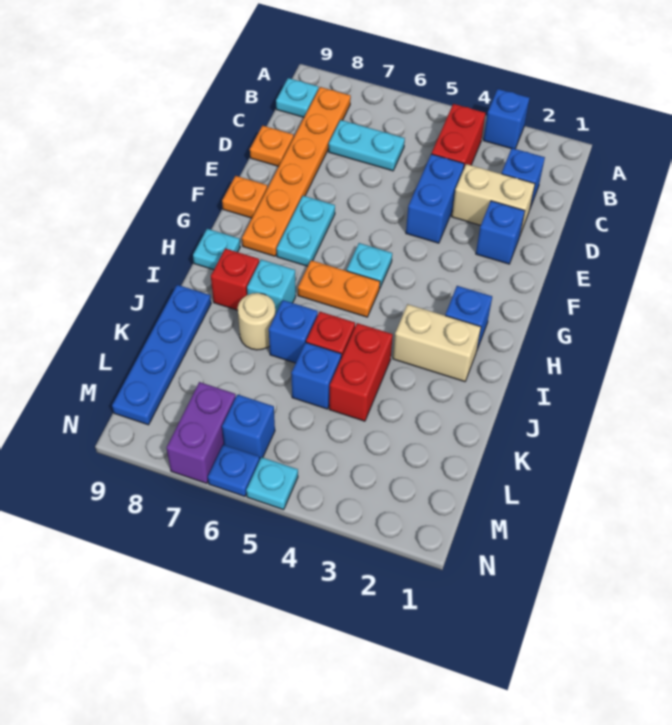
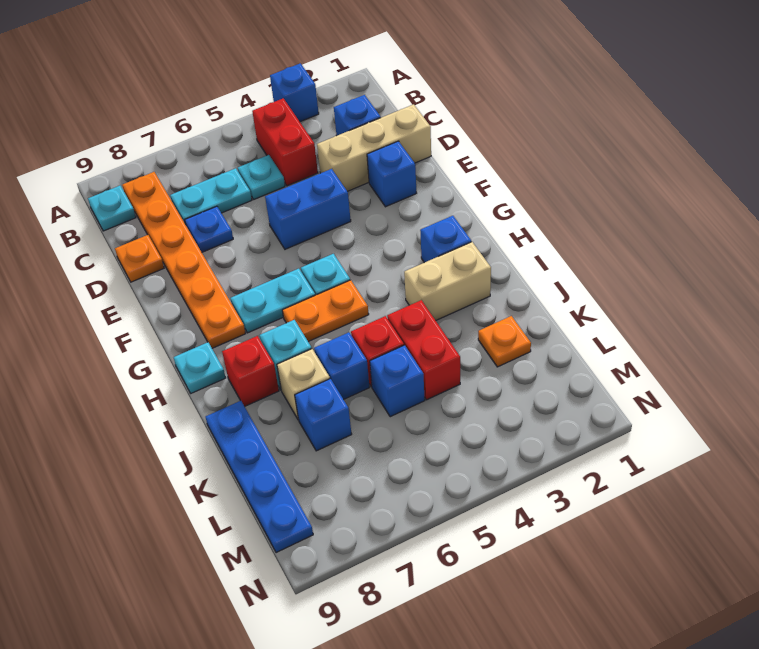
tan 1x2 brick [452,164,535,235] -> tan 1x3 brick [317,104,431,191]
blue 1x2 brick [406,154,464,243] -> blue 1x2 brick turned to [265,169,351,249]
cyan 1x2 plate [277,196,335,266] -> cyan 1x2 plate turned to [230,269,315,333]
orange 1x1 plate [222,176,267,218] -> orange 1x1 plate moved to [478,316,531,367]
tan 1x1 round brick [238,293,275,350] -> tan 1x1 brick [277,349,330,420]
blue 1x1 brick [222,395,275,458] -> blue 1x1 brick moved to [295,379,352,451]
purple 1x2 brick [167,382,236,484] -> none
cyan 1x1 plate [246,457,298,510] -> cyan 1x1 plate moved to [238,155,285,199]
blue 1x1 plate [208,444,260,496] -> blue 1x1 plate moved to [185,206,233,252]

